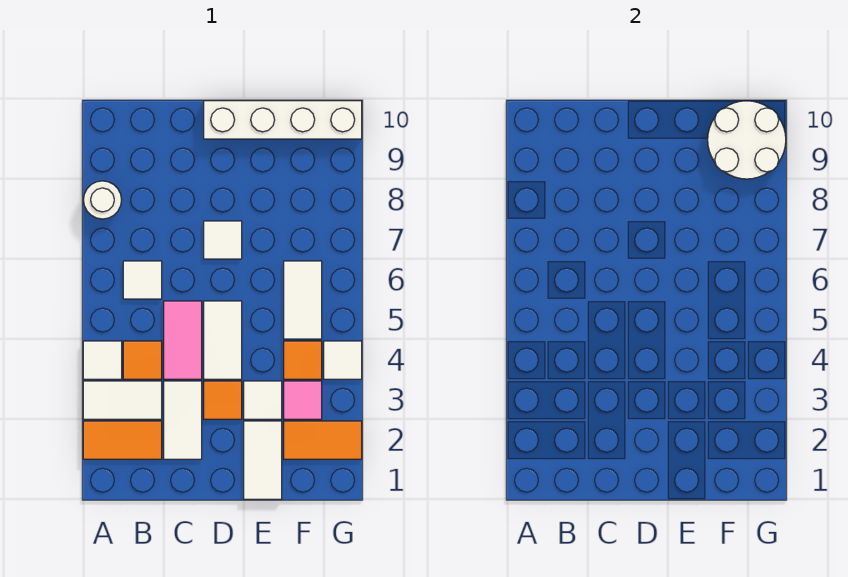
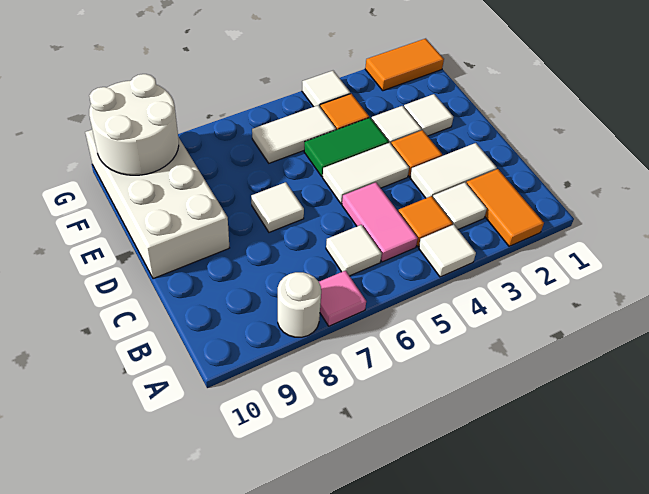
white 1x2 tile [83,381,162,419] -> white 1x1 tile [433,182,487,229]
pink 1x2 tile [164,301,202,379] -> pink 1x2 tile turned to [342,182,418,262]
white 1x4 brick [204,101,362,139] -> white 2x4 brick [85,130,229,279]
white 1x2 tile [244,421,282,499] -> white 1x1 tile [404,94,453,136]
none -> green 1x2 tile [304,118,389,177]
orange 1x2 tile [284,421,362,459] -> orange 1x2 tile turned to [365,39,444,91]
pink 1x1 tile [284,381,322,419] -> pink 1x1 tile moved to [319,271,366,326]

